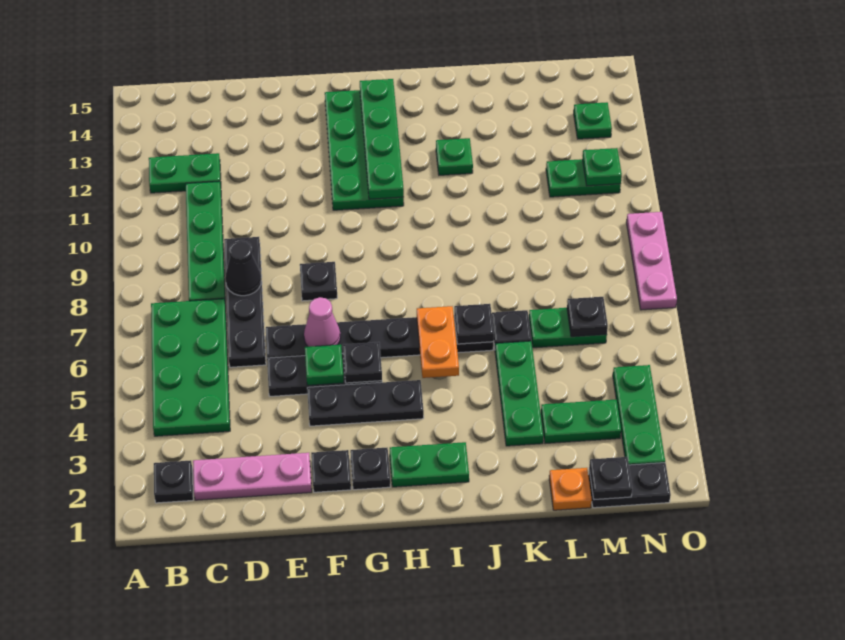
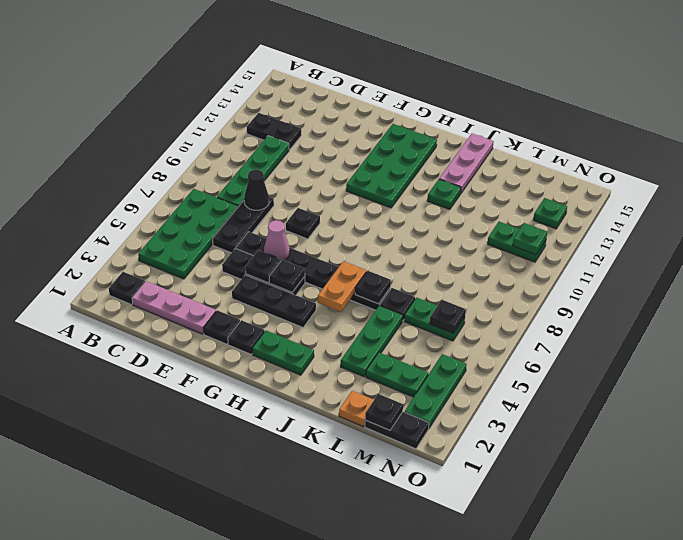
green 1x2 plate [149,153,221,193] -> black 1x2 plate [247,113,301,150]
black 1x4 plate [224,237,266,367] -> black 1x3 plate [213,197,274,253]
green 1x1 plate [305,345,344,385] -> black 1x1 plate [245,250,281,283]
green 1x4 plate [360,79,404,199] -> none
pink 1x3 plate [626,212,677,310] -> pink 1x3 plate moved to [439,133,494,193]

